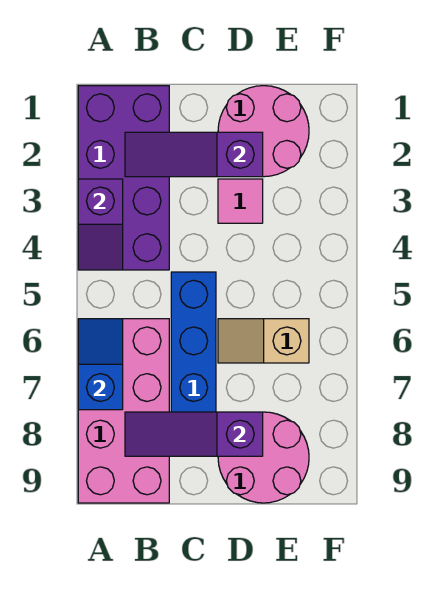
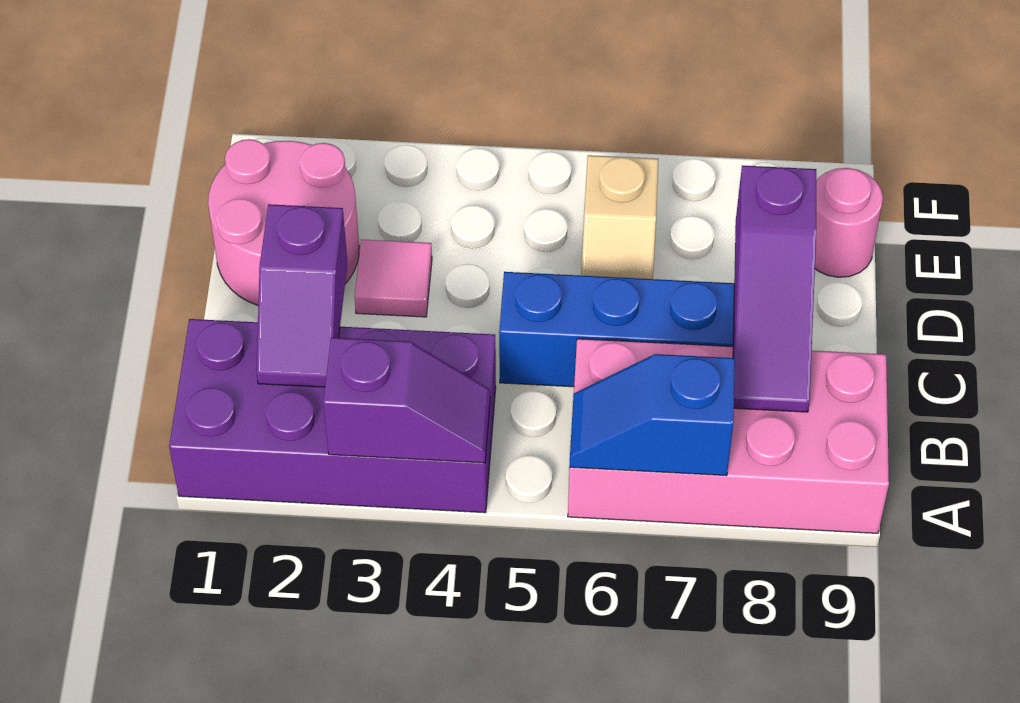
purple 1x3 slope [125,132,263,177] -> purple 1x2 slope [257,204,347,387]
pink 2x2 round brick [218,412,309,503] -> pink 1x1 round brick [815,168,883,277]

